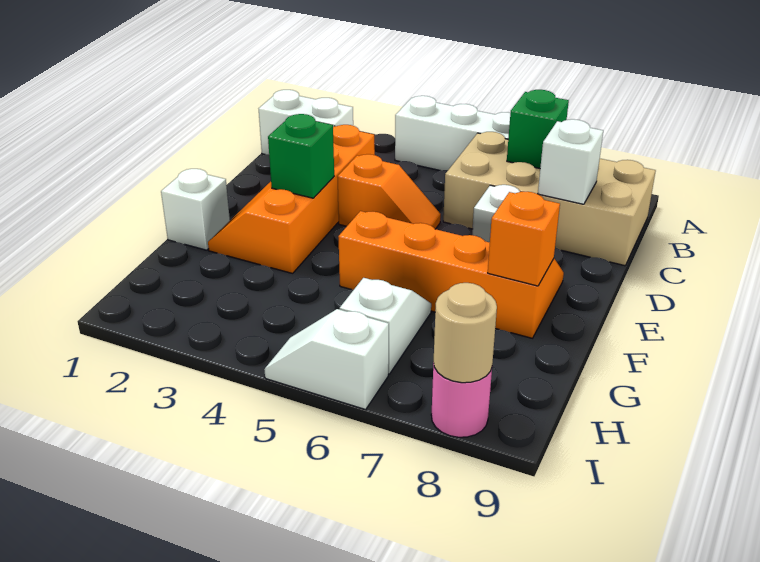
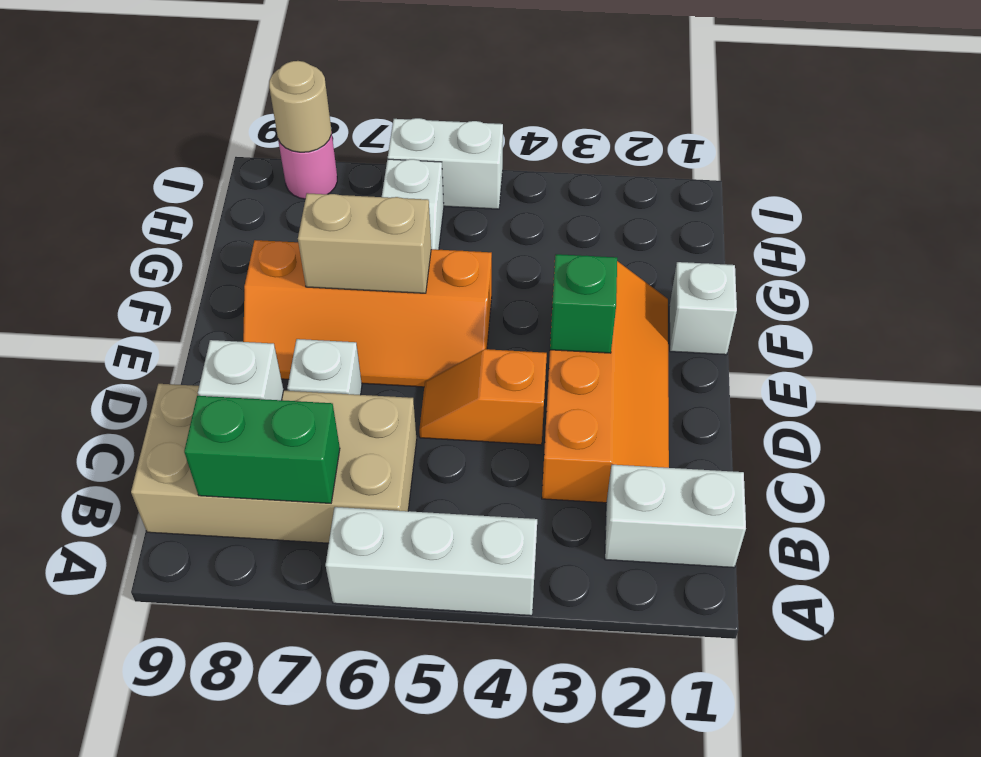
green 1x1 brick [507,90,569,168] -> green 1x2 brick [184,396,340,503]
none -> tan 1x2 brick [298,193,431,293]
orange 1x1 brick [488,192,560,286] -> none
white 1x2 slope [264,309,389,410] -> white 1x2 brick [388,118,503,209]

